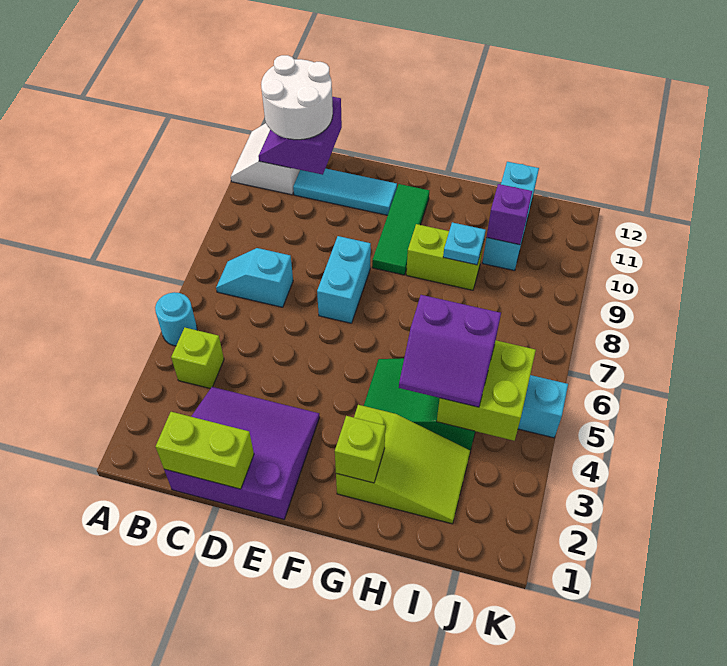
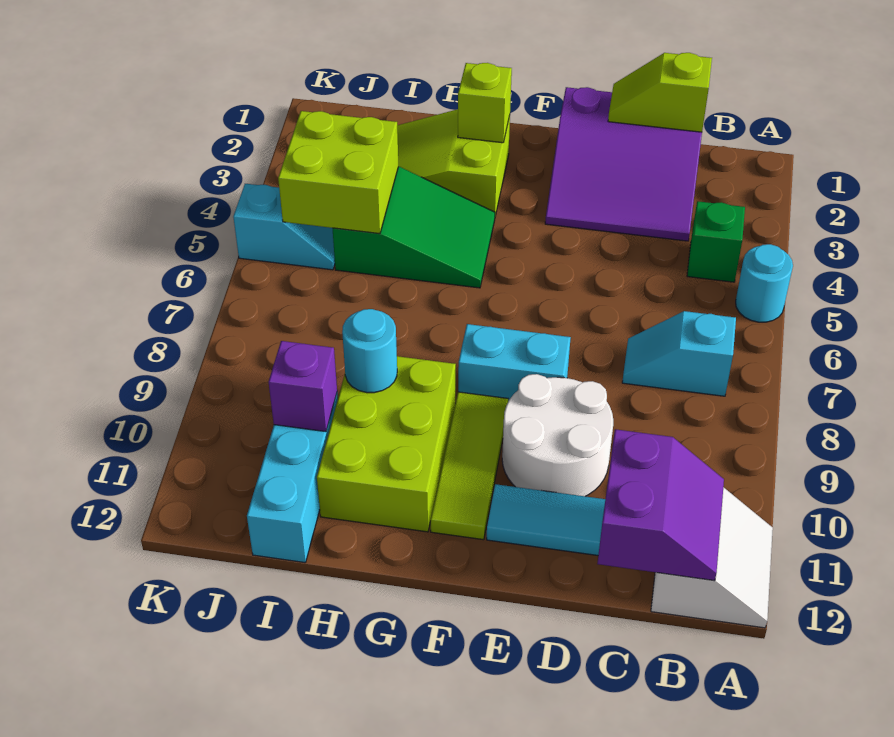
lime 1x1 brick [171,328,224,389] -> green 1x1 brick [687,201,745,282]
cyan 1x2 slope [216,248,293,307] -> cyan 1x2 slope turned to [622,311,736,396]
white 2x2 round brick [261,55,333,140] -> white 2x2 round brick moved to [502,374,613,496]
lime 1x2 brick [156,412,254,489] -> lime 1x2 slope [608,53,712,132]
cyan 1x2 brick [317,236,371,323] -> cyan 1x2 brick turned to [458,324,571,401]
green 1x3 tile [372,184,429,275] -> lime 1x3 tile [431,392,508,540]
lime 1x2 brick [406,224,484,290] -> lime 2x3 brick [317,356,456,532]
purple 2x2 slope [399,295,501,407] -> none
cyan 1x1 plate [443,222,486,265] -> cyan 1x1 round brick [342,309,397,393]

